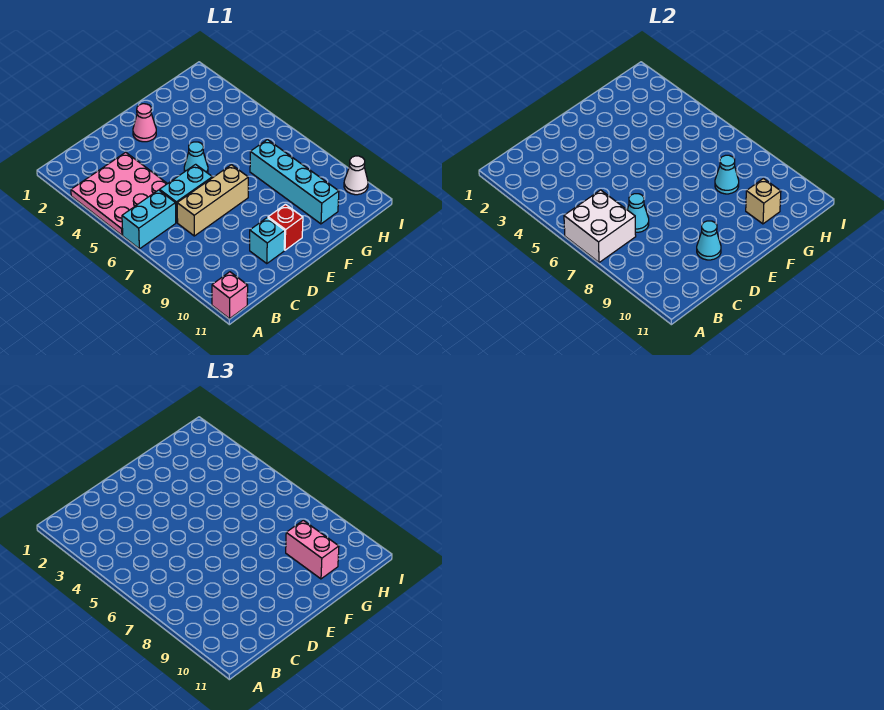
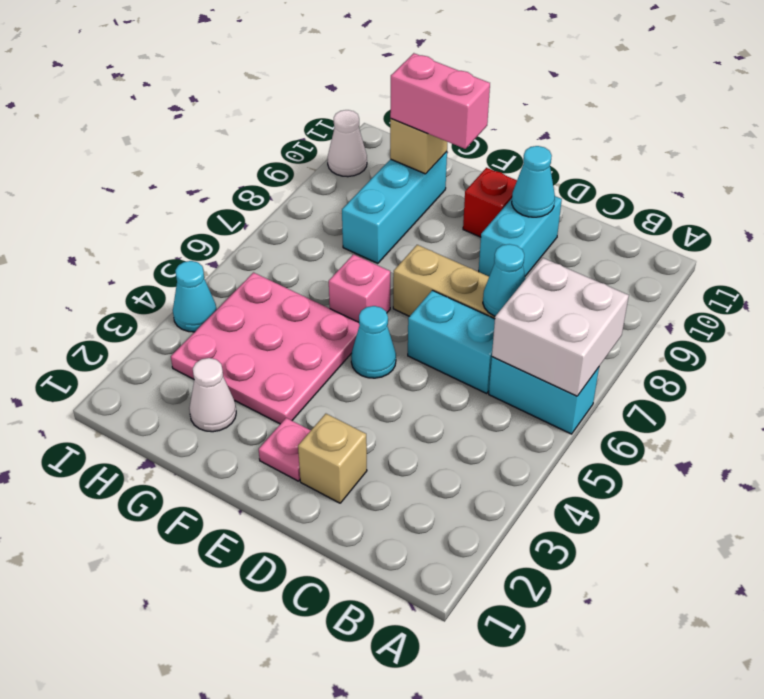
pink 3x3 plate [71,152,167,235] -> pink 3x3 plate moved to [171,273,360,424]
pink 1x1 brick [212,272,248,319] -> pink 1x1 brick moved to [329,254,390,322]
none -> tan 1x1 brick [298,414,367,503]
cyan 1x1 brick [250,218,285,264] -> cyan 1x2 brick [479,196,562,276]
pink 1x1 cone [133,104,156,142] -> pink 1x1 plate [259,418,311,481]
none -> white 1x1 cone [189,358,236,432]
cyan 1x4 brick [250,140,339,224] -> cyan 1x3 brick [342,152,447,263]
cyan 1x1 cone [715,155,739,194] -> cyan 1x1 cone moved to [173,261,217,332]
pink 1x2 brick [286,520,339,579] -> pink 1x2 brick turned to [390,53,490,149]

